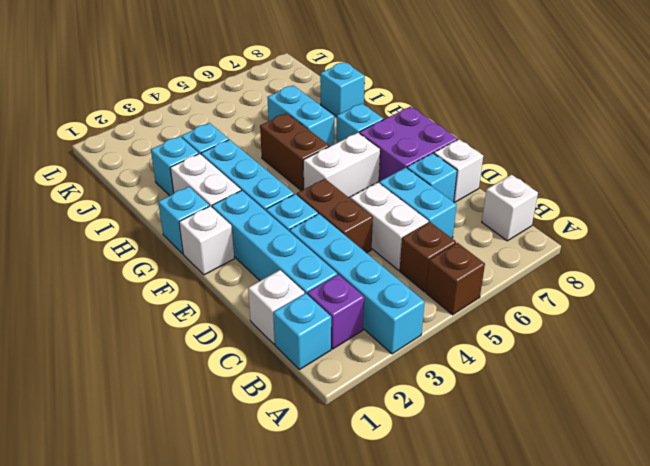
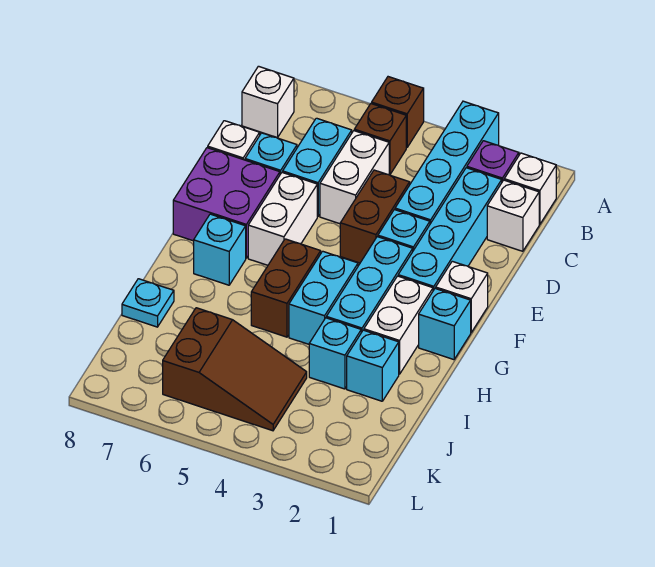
cyan 1x1 brick [273,293,331,370] -> white 1x1 brick [504,153,556,224]
white 1x2 brick [303,133,380,197] -> white 1x2 brick turned to [248,172,317,265]
cyan 1x2 brick [267,85,334,147] -> cyan 1x2 brick moved to [289,251,358,344]
cyan 1x1 brick [320,62,365,117] -> cyan 1x1 plate [122,279,174,327]
none -> brown 2x3 slope [163,308,307,431]

